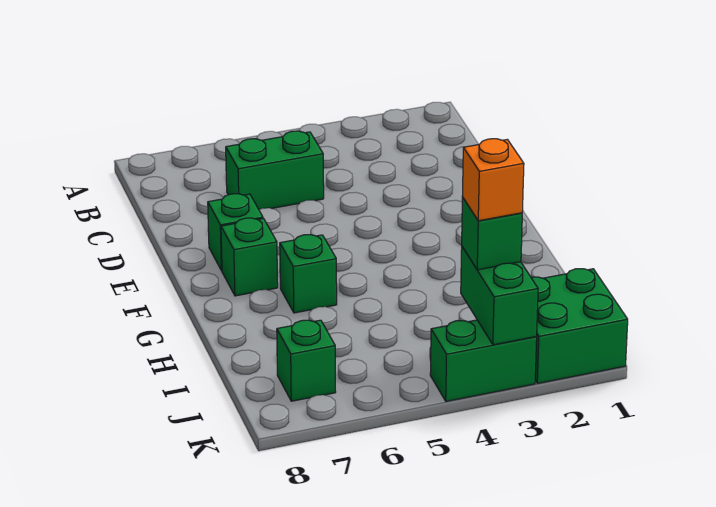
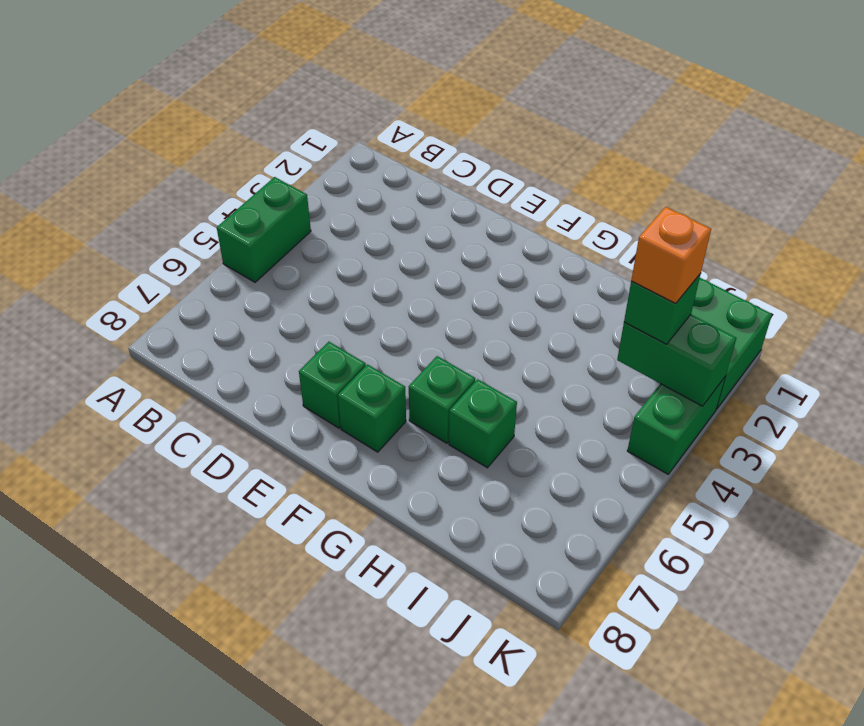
green 1x2 brick [226,131,324,209] -> green 1x2 brick moved to [217,177,311,282]
green 1x1 brick [277,320,336,401] -> green 1x1 brick moved to [449,379,517,468]

